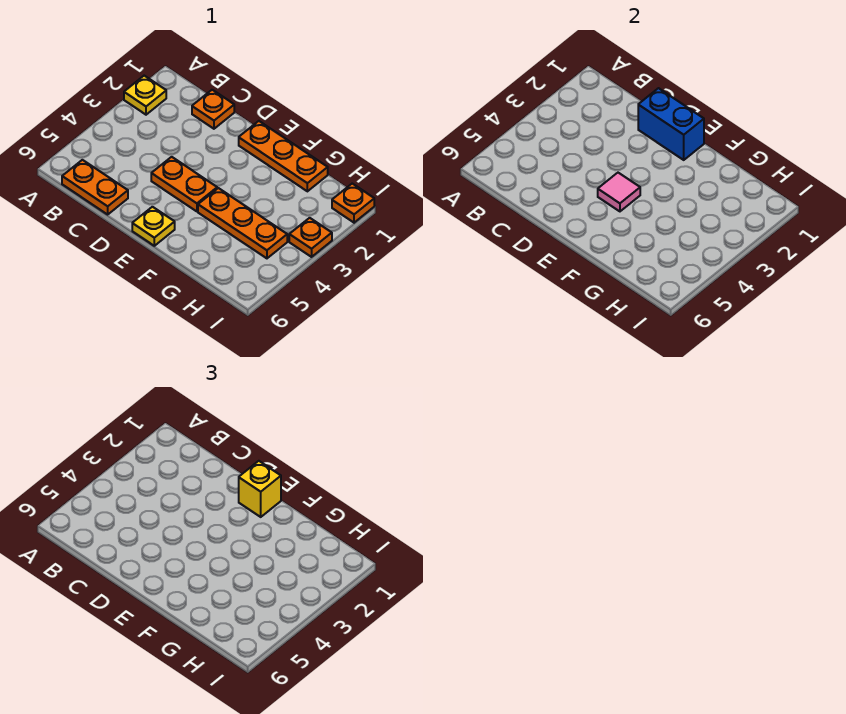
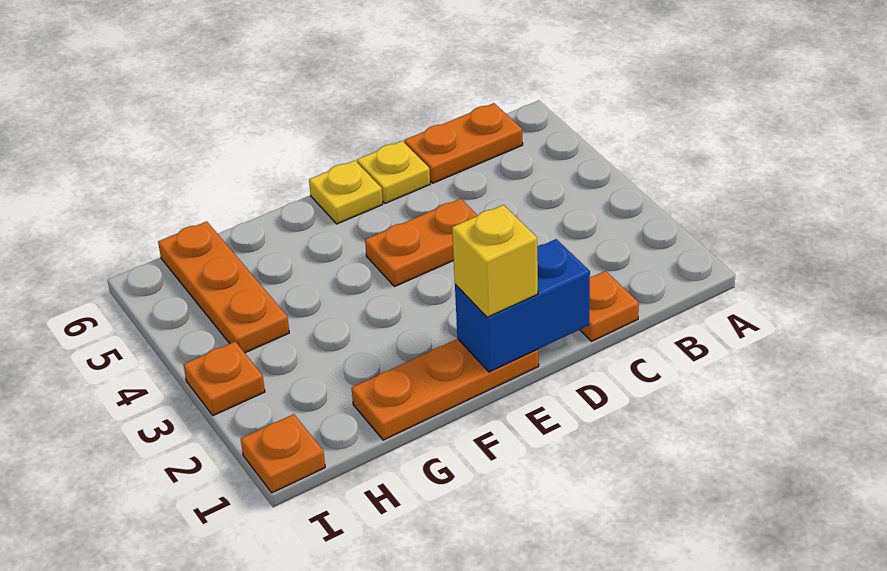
yellow 1x1 plate [124,76,166,115] -> yellow 1x1 plate moved to [357,141,430,203]
pink 1x1 tile [598,173,640,211] -> none
orange 1x3 plate [198,188,287,258] -> orange 1x3 plate turned to [158,221,289,353]

